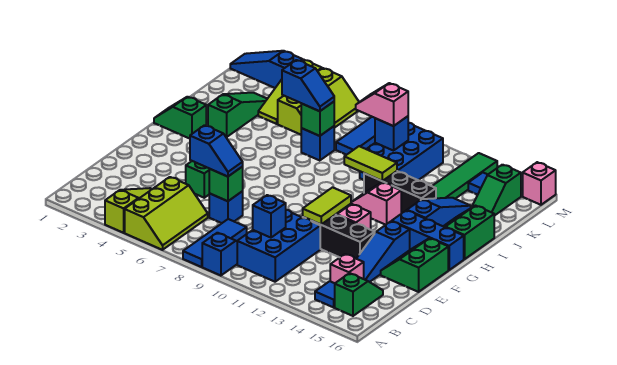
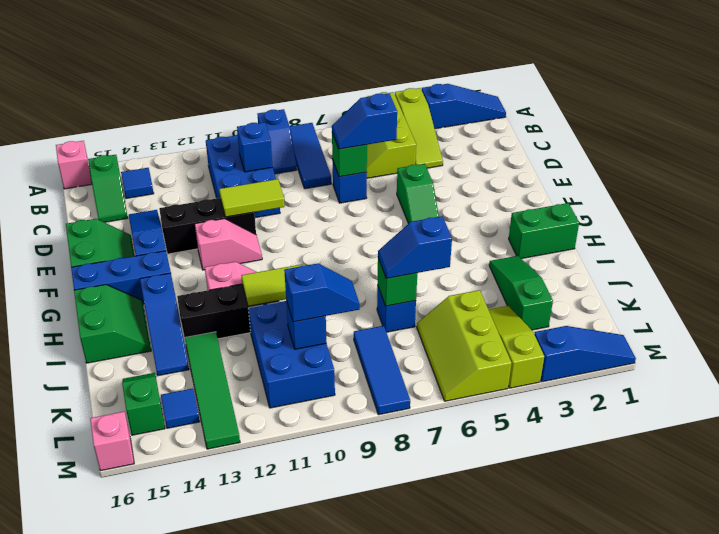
none -> blue 1x3 slope [422,84,506,129]
pink 1x1 brick [330,254,364,283] -> pink 1x1 brick moved to [56,141,92,189]
lime 1x2 tile [303,187,351,224] -> lime 1x2 tile turned to [219,179,285,217]
green 1x2 slope [154,97,206,139] -> green 1x2 brick [509,203,579,259]
green 1x3 slope [208,93,267,137] -> green 1x3 slope turned to [489,256,553,330]
pink 1x2 slope [356,83,408,126] -> blue 1x2 slope [284,263,360,322]

